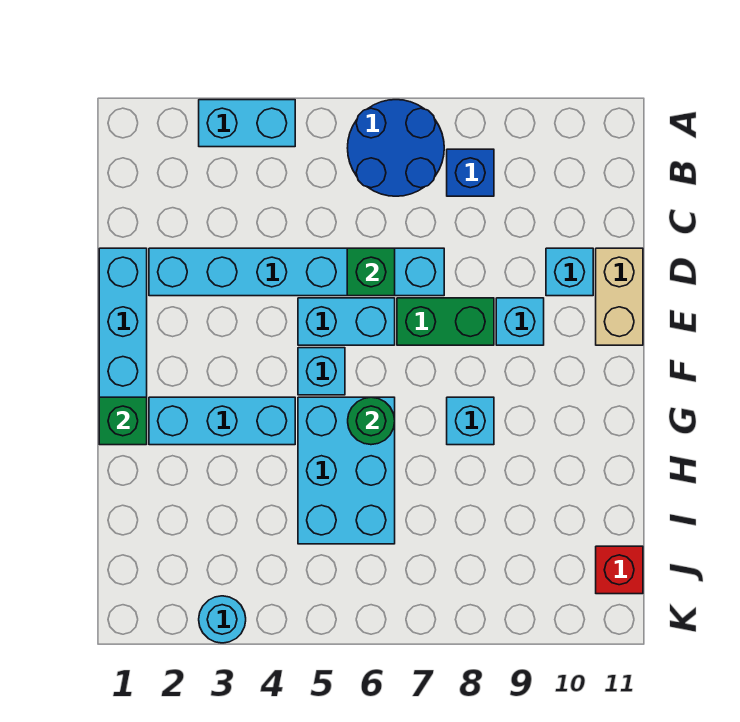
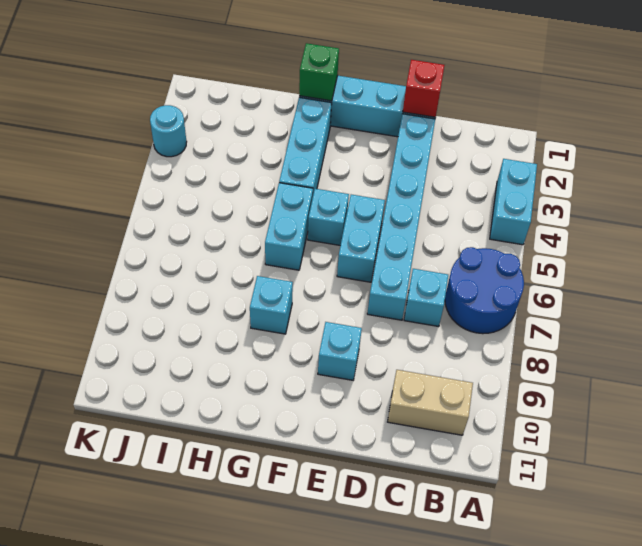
blue 1x1 brick [447,149,494,196] -> none
green 1x1 brick [347,248,395,296] -> none
cyan 1x1 brick [546,248,593,296] -> cyan 1x1 brick moved to [404,269,448,327]
tan 1x2 brick [596,248,643,345] -> tan 1x2 brick moved to [388,370,473,435]
green 1x2 brick [397,298,494,345] -> none
cyan 2x3 brick [298,397,395,544] -> cyan 1x2 brick [265,183,313,270]
green 1x1 round brick [348,397,395,445] -> none
red 1x1 brick [596,546,643,594] -> red 1x1 brick moved to [403,60,444,117]

